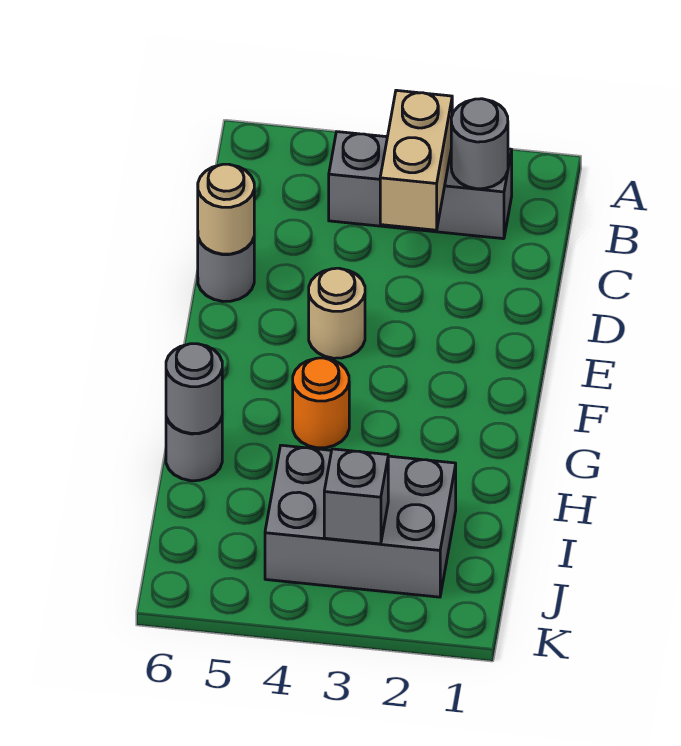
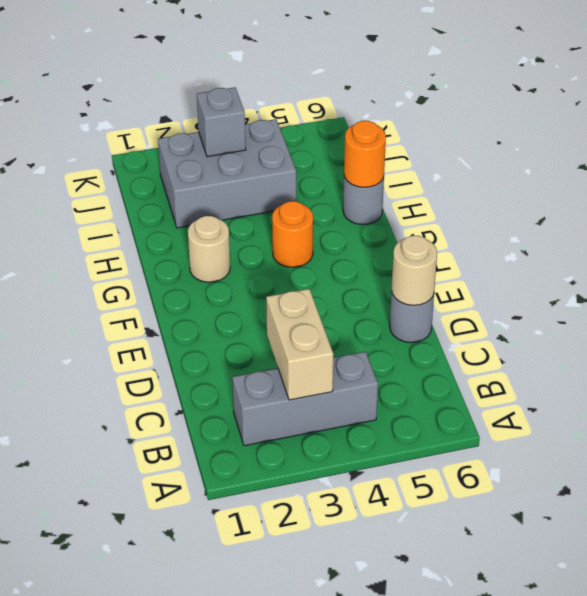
grey 1x1 round brick [451,99,508,189] -> none
tan 1x1 round brick [309,268,365,358] -> tan 1x1 round brick moved to [188,216,230,282]
grey 1x1 round brick [166,344,222,433] -> orange 1x1 round brick [344,121,386,187]

